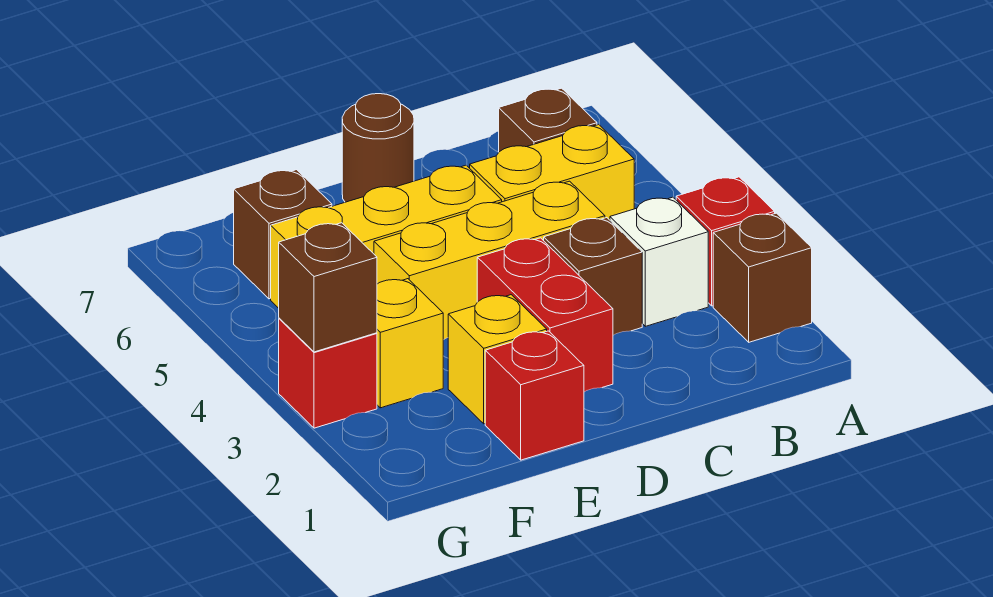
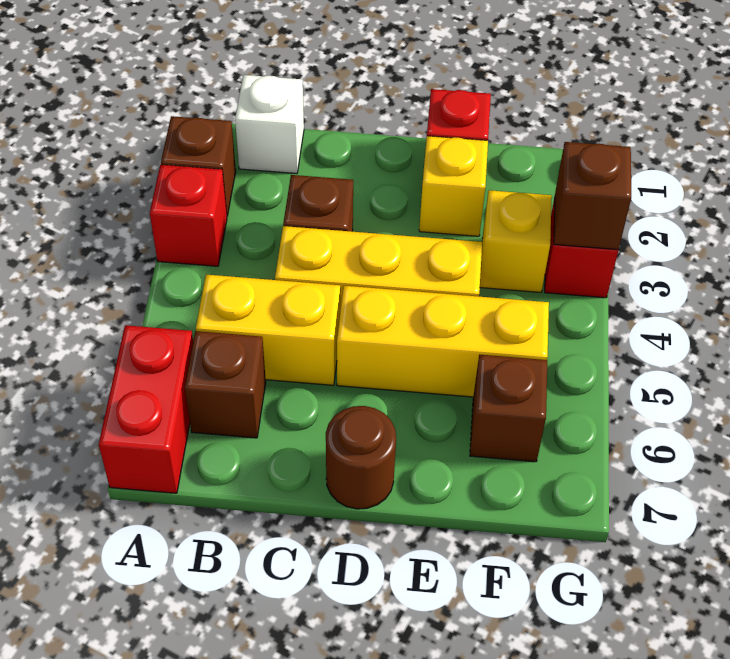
white 1x1 brick [610,197,708,326] -> white 1x1 brick moved to [235,75,304,174]
red 1x2 brick [477,238,613,392] -> red 1x2 brick moved to [99,325,193,493]

